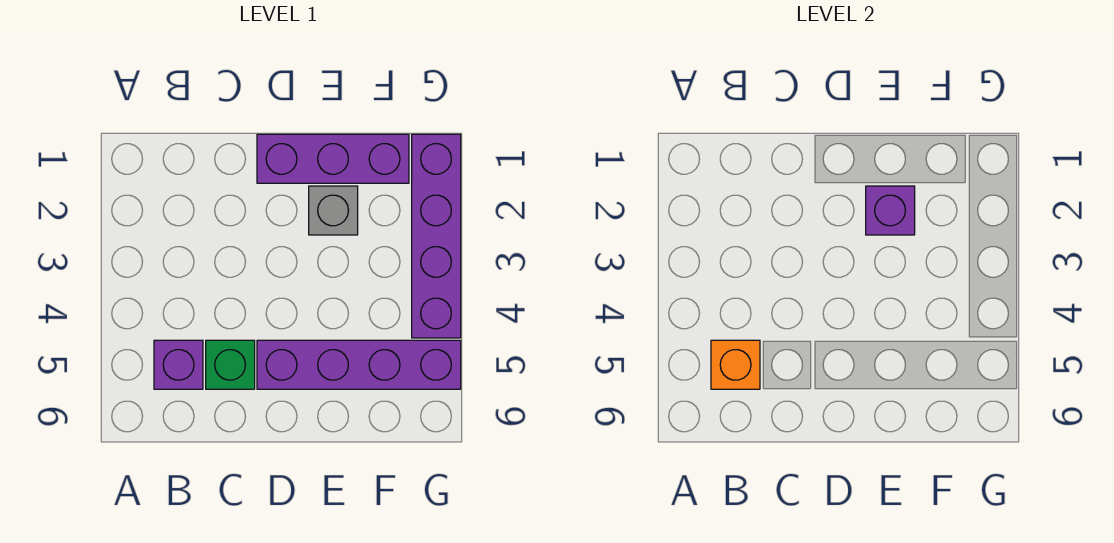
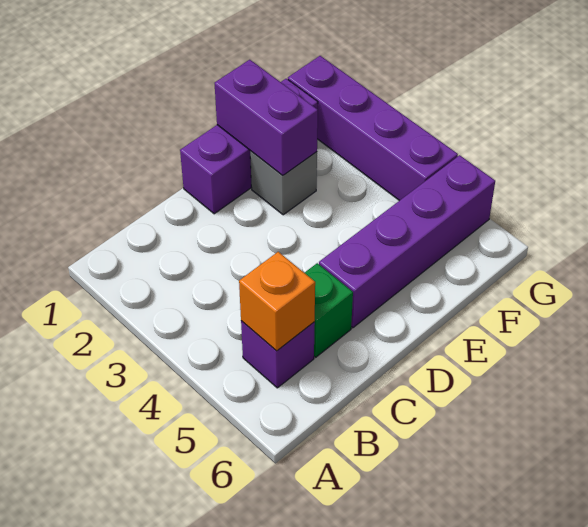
purple 1x1 brick [866,186,915,235] -> purple 1x2 brick [215,60,318,176]

